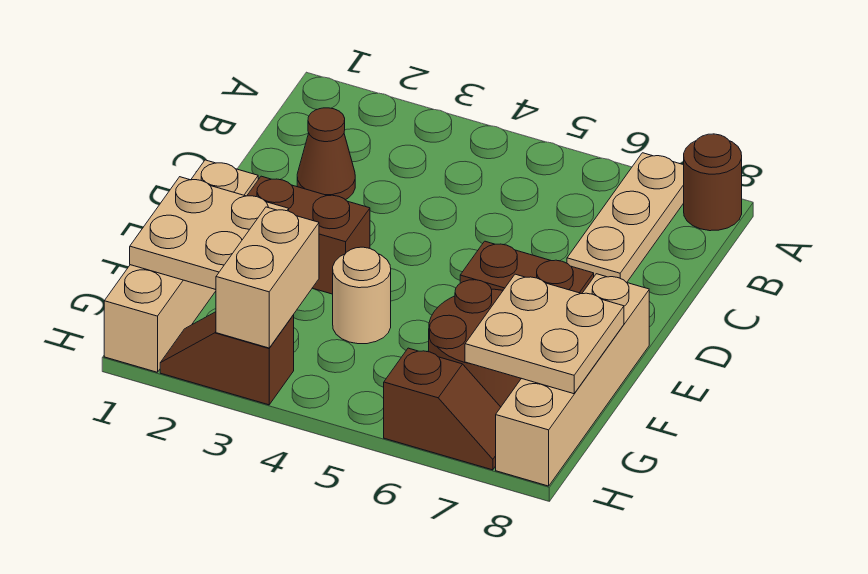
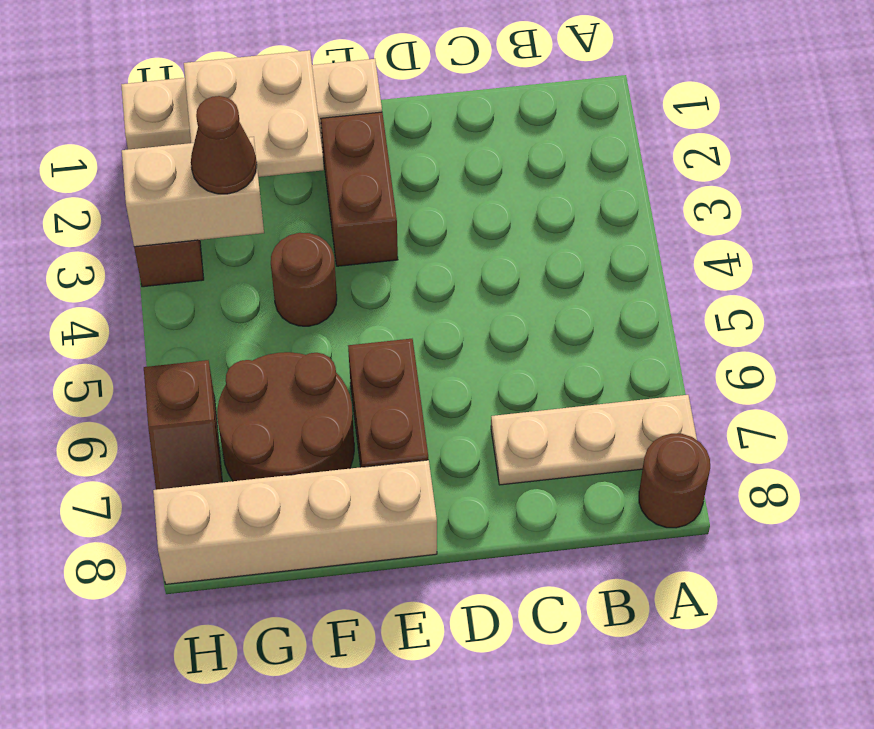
brown 1x1 cone [297,108,355,200] -> brown 1x1 cone moved to [191,96,257,194]
tan 1x1 round brick [333,247,391,344] -> brown 1x1 round brick [271,233,337,326]
tan 2x2 plate [465,274,624,394] -> none

